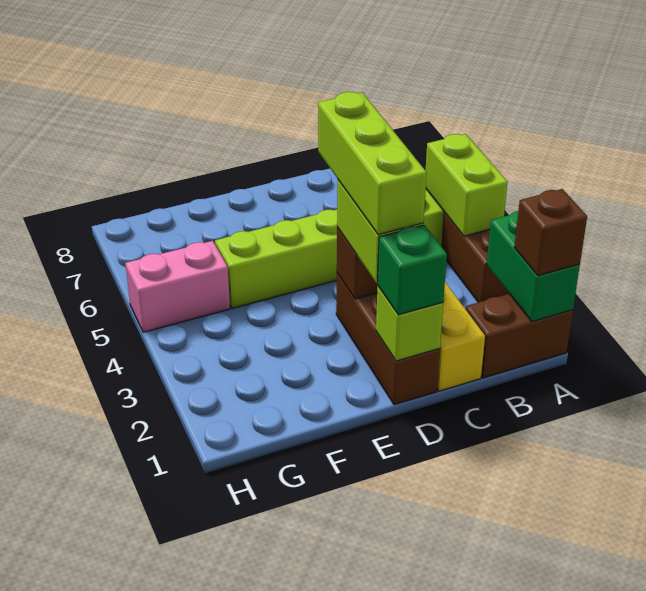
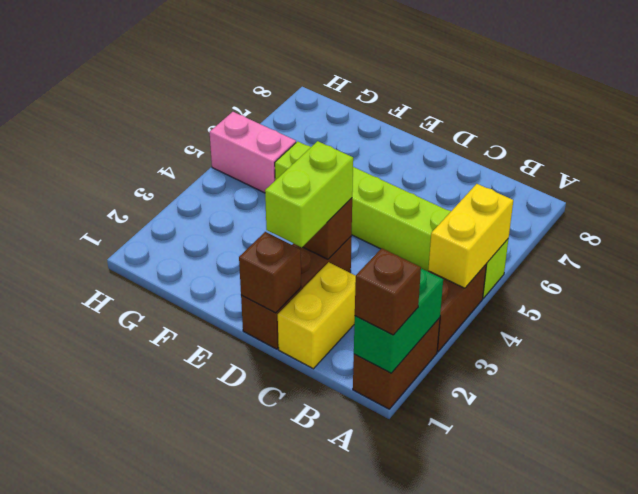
brown 1x2 brick [465,294,573,378] -> brown 1x2 brick turned to [353,318,440,409]
lime 1x2 brick [426,134,508,236] -> yellow 1x2 brick [428,184,513,288]
lime 1x1 brick [376,286,443,361] -> brown 1x1 brick [239,232,301,313]
green 1x1 brick [377,225,447,315] -> none
lime 1x3 brick [318,92,427,235] -> none

